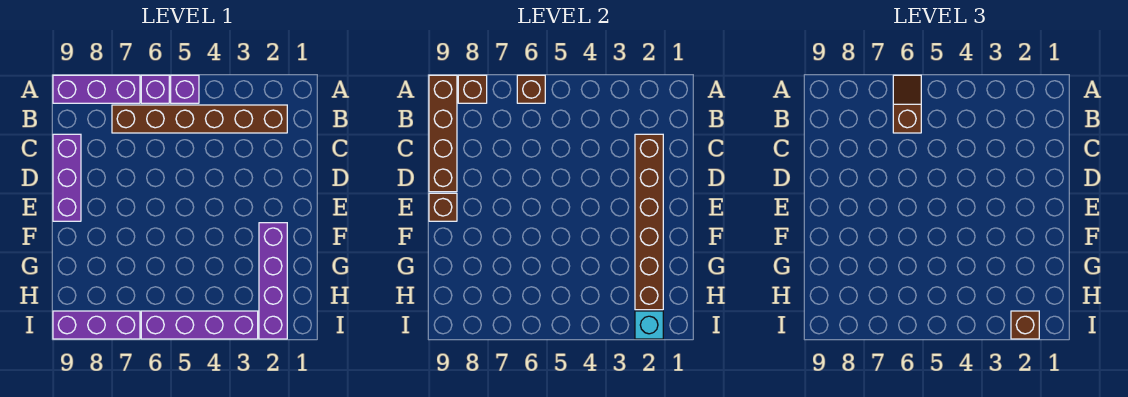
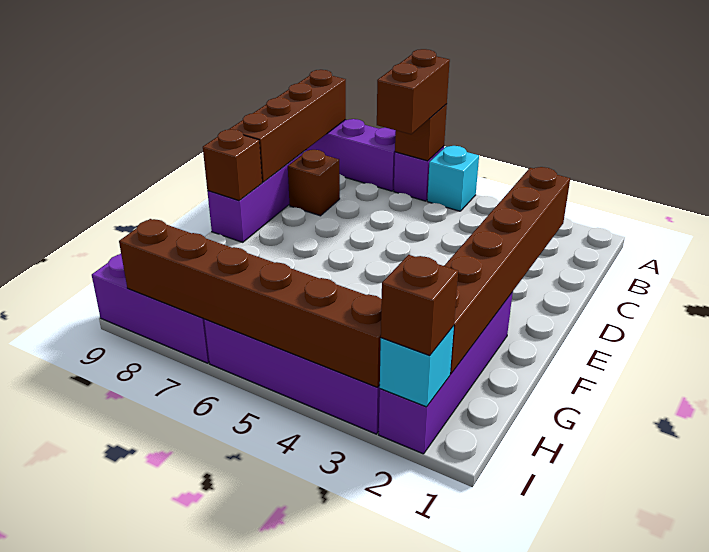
purple 1x1 brick [171,75,199,103] -> cyan 1x1 brick [427,146,479,211]
brown 1x2 slope [893,75,921,133] -> brown 1x2 brick [377,49,450,134]
brown 1x1 brick [458,75,487,103] -> brown 1x1 brick moved to [288,150,340,216]
brown 1x6 brick [112,105,287,133] -> brown 1x6 brick moved to [119,219,382,387]

